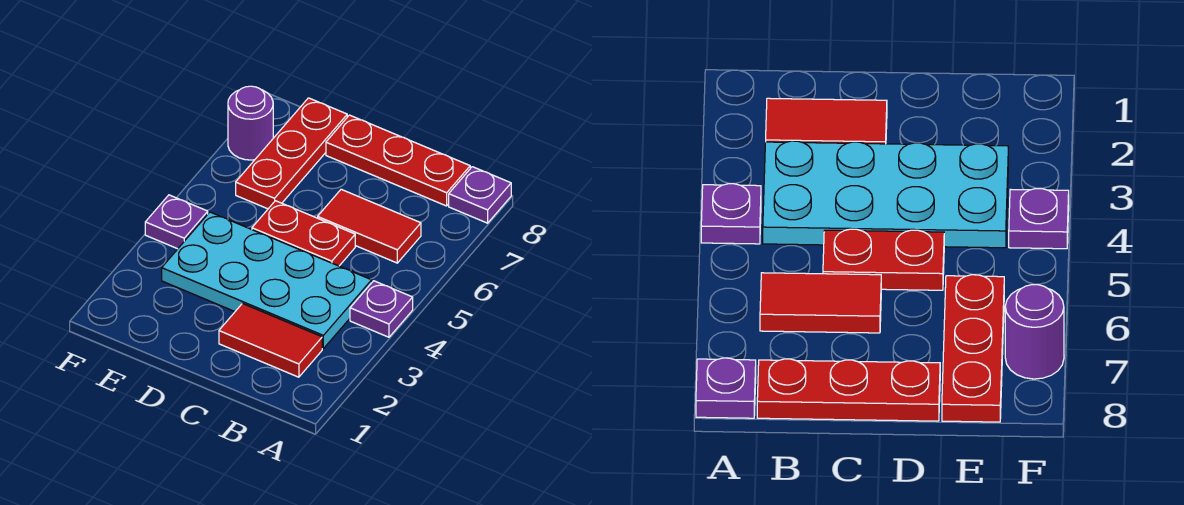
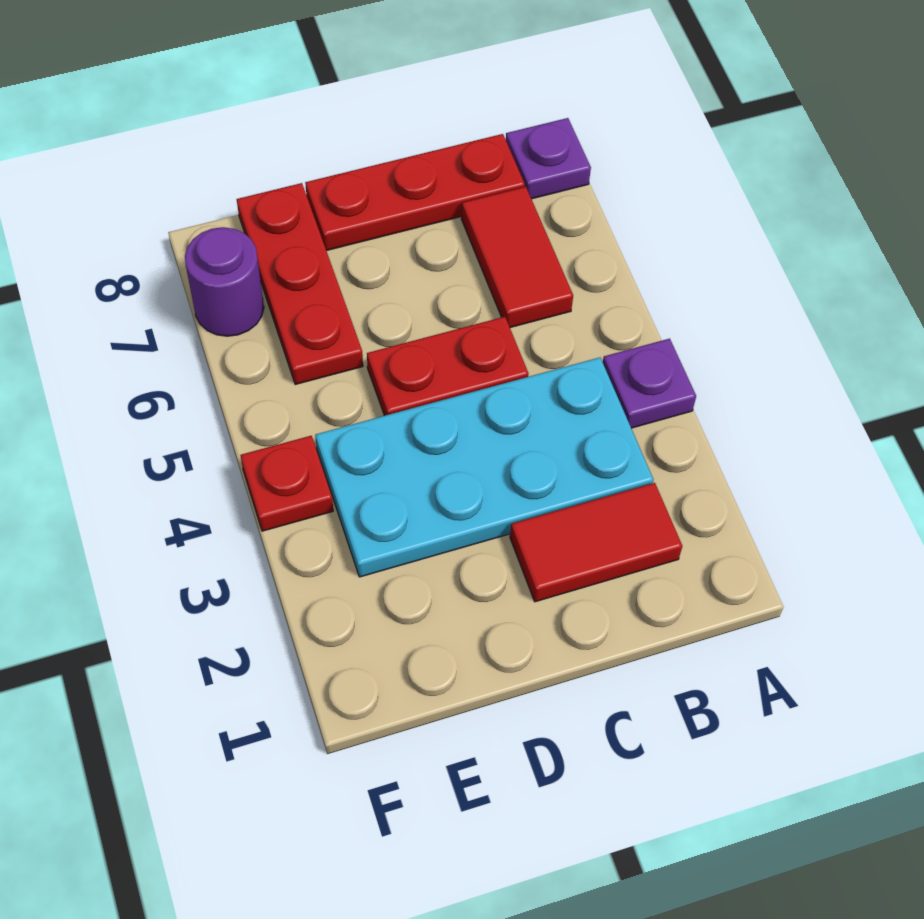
red 1x2 tile [318,189,421,263] -> red 1x2 tile turned to [461,187,573,328]
purple 1x1 plate [145,195,208,249] -> red 1x1 plate [240,436,333,531]

